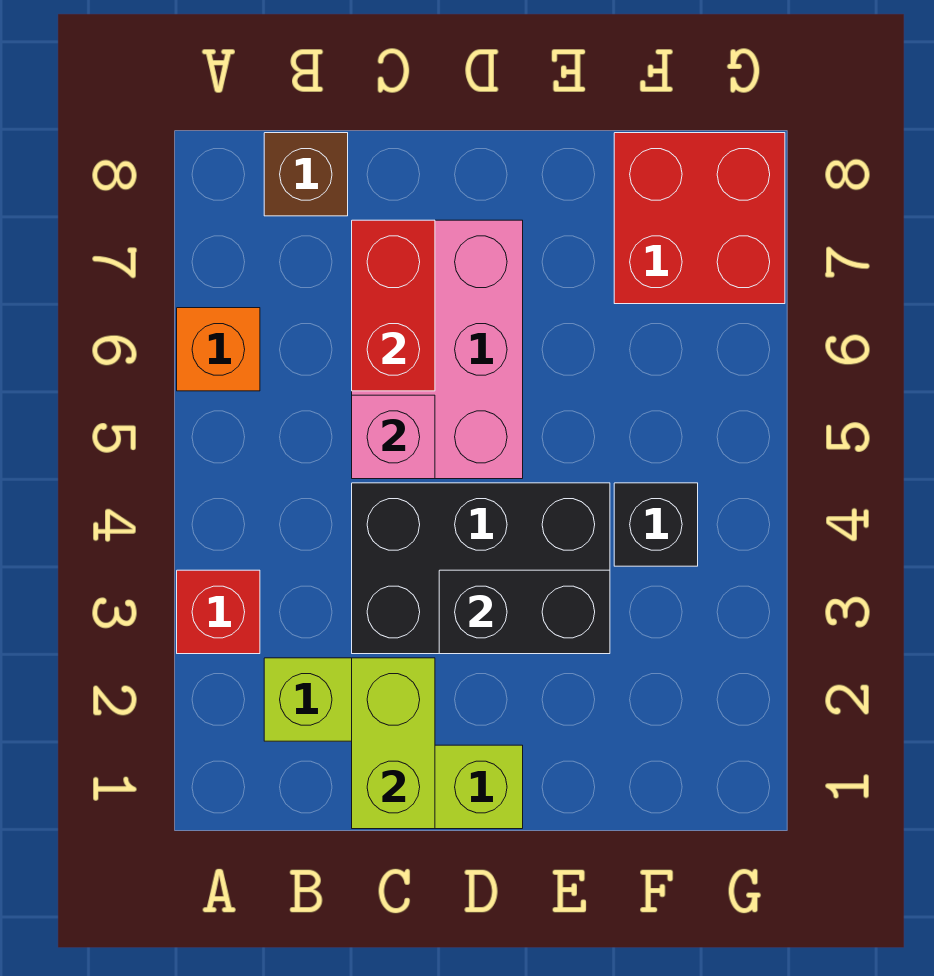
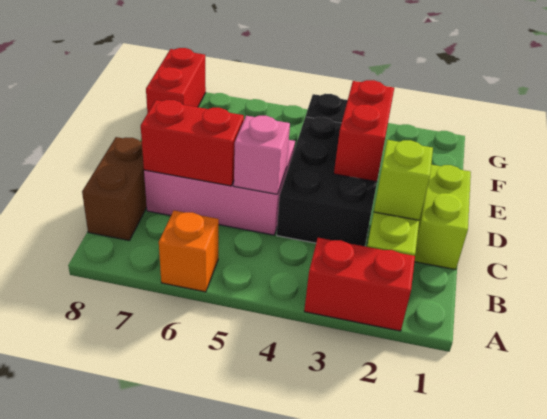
red 1x1 brick [177,570,260,654] -> red 1x2 brick [304,238,415,331]
brown 1x1 brick [264,133,348,216] -> brown 1x2 brick [82,137,147,241]
lime 1x2 brick [352,658,435,829] -> lime 1x1 brick [374,140,433,220]
black 1x2 brick [439,570,610,654] -> red 1x2 brick [334,80,394,182]
red 2x2 brick [614,133,785,304] -> red 1x2 brick [146,48,206,113]

